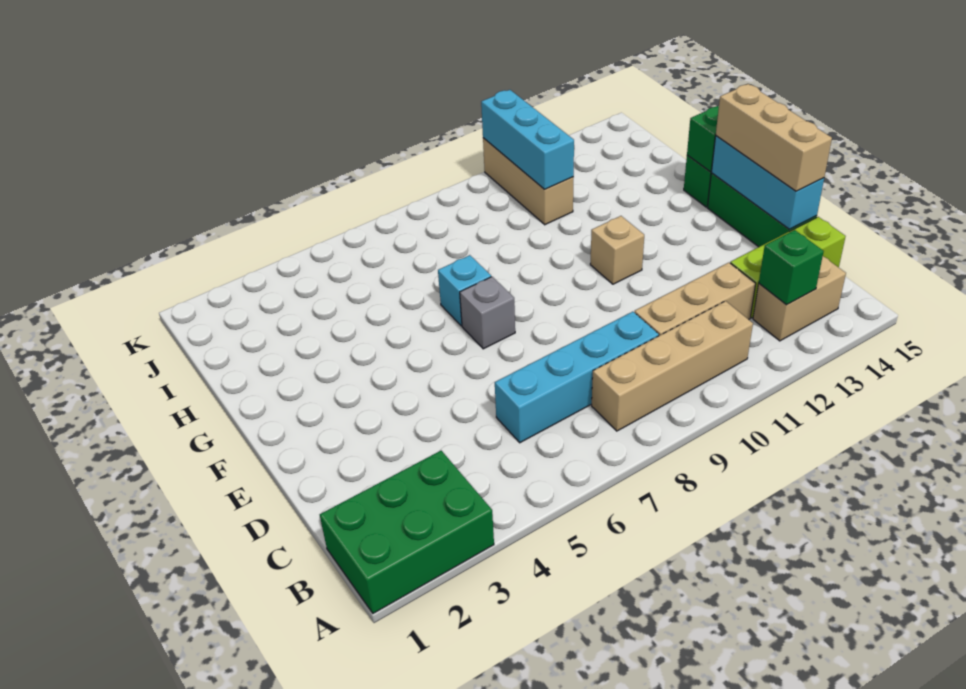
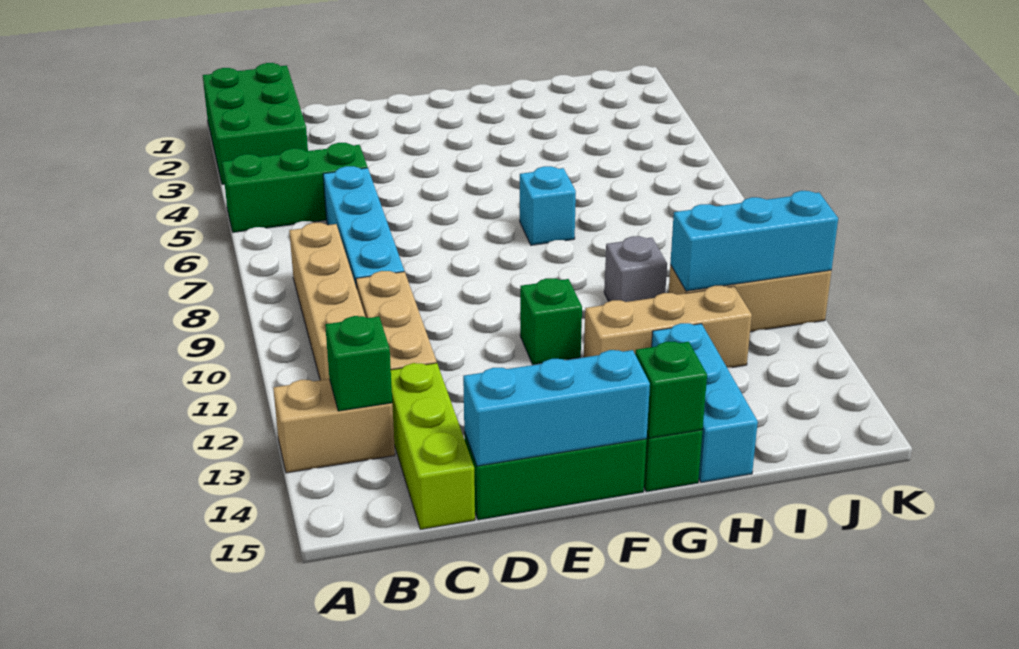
none -> green 1x3 brick [222,143,368,232]
tan 1x2 brick [753,257,846,341] -> tan 1x2 brick turned to [273,379,395,473]
tan 1x3 brick [716,84,832,191] -> tan 1x3 brick moved to [584,286,752,368]
grey 1x1 brick [460,277,515,349] -> grey 1x1 brick moved to [604,236,667,302]
tan 1x1 brick [590,216,644,284] -> green 1x1 brick [520,278,582,365]
none -> cyan 1x3 brick [652,323,758,482]

